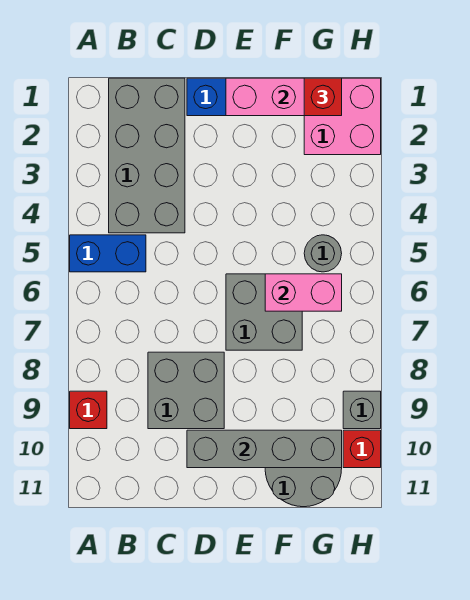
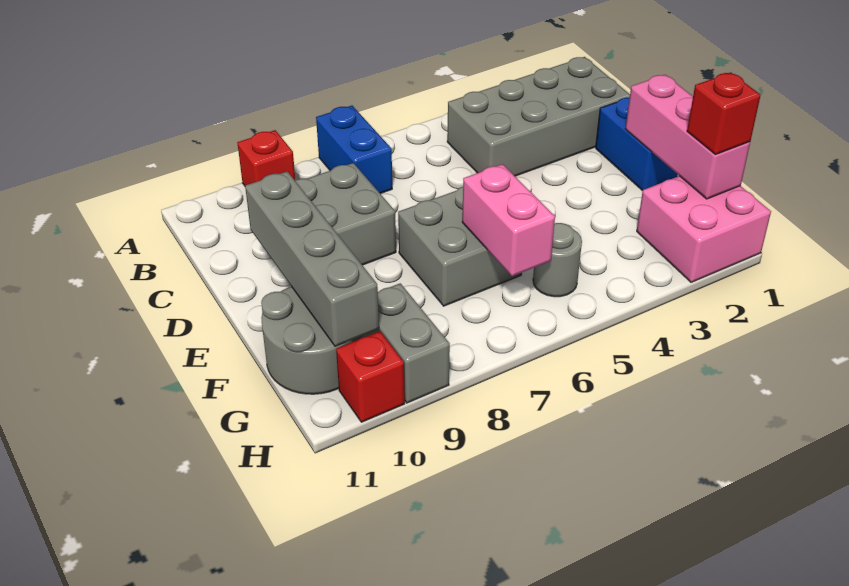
blue 1x2 brick [70,235,146,272] -> blue 1x2 brick moved to [316,106,392,194]
grey 1x1 brick [343,391,381,429] -> grey 1x2 brick [362,283,450,403]

